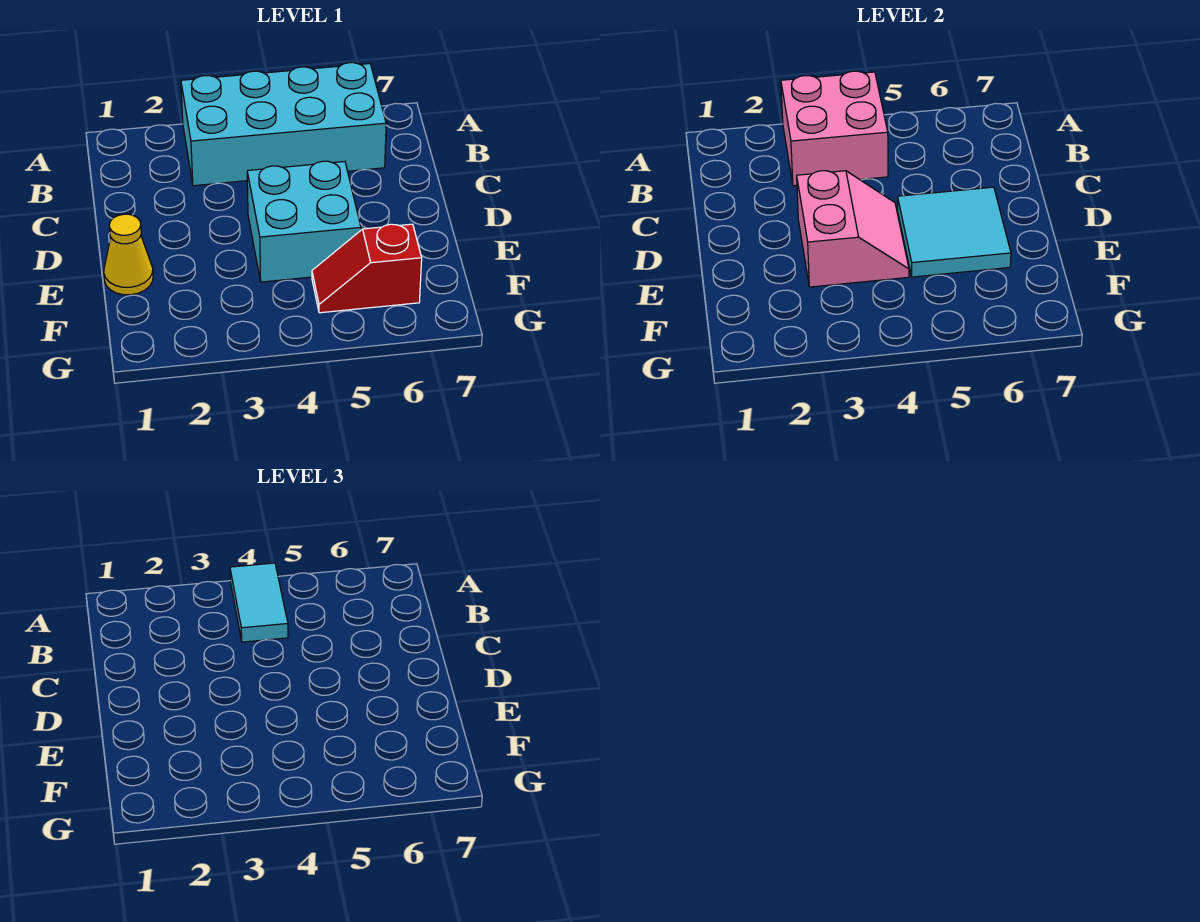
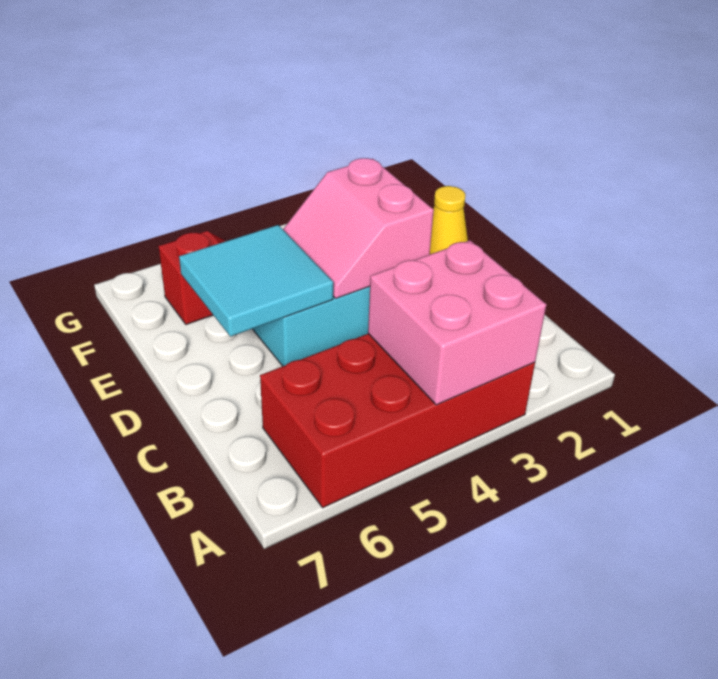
cyan 2x4 brick [181,63,386,186] -> red 2x4 brick [260,334,535,508]
cyan 1x2 tile [230,563,288,642] -> none

